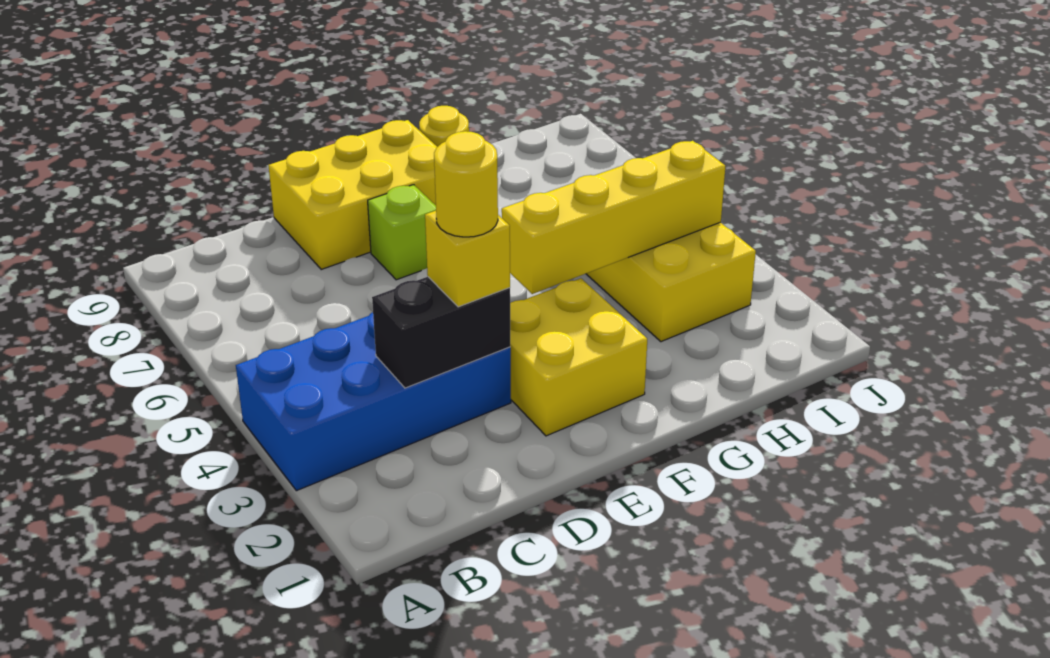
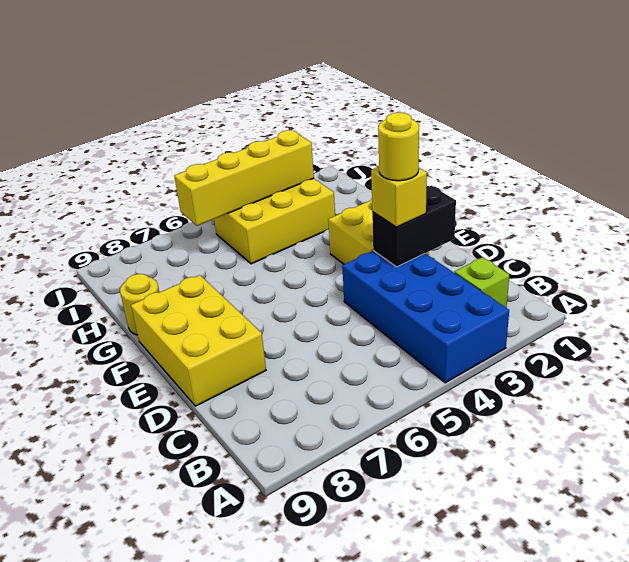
black 1x2 brick [372,277,510,388] -> black 1x2 brick turned to [372,186,456,267]
lime 1x1 brick [368,185,436,280] -> lime 1x1 brick moved to [454,257,509,308]
yellow 1x4 brick [502,141,725,294] -> yellow 1x4 brick turned to [174,130,314,226]

